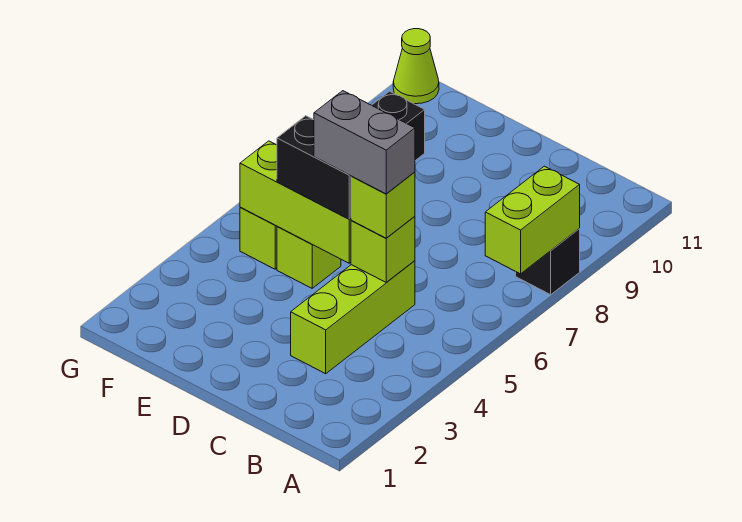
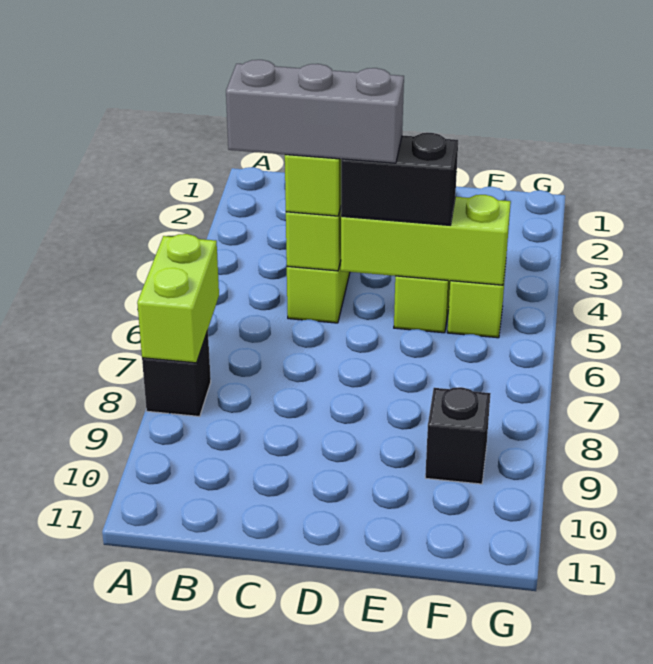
grey 1x2 brick [314,91,415,194] -> grey 1x3 brick [226,60,404,163]
lime 1x1 cone [393,29,439,104] -> none

